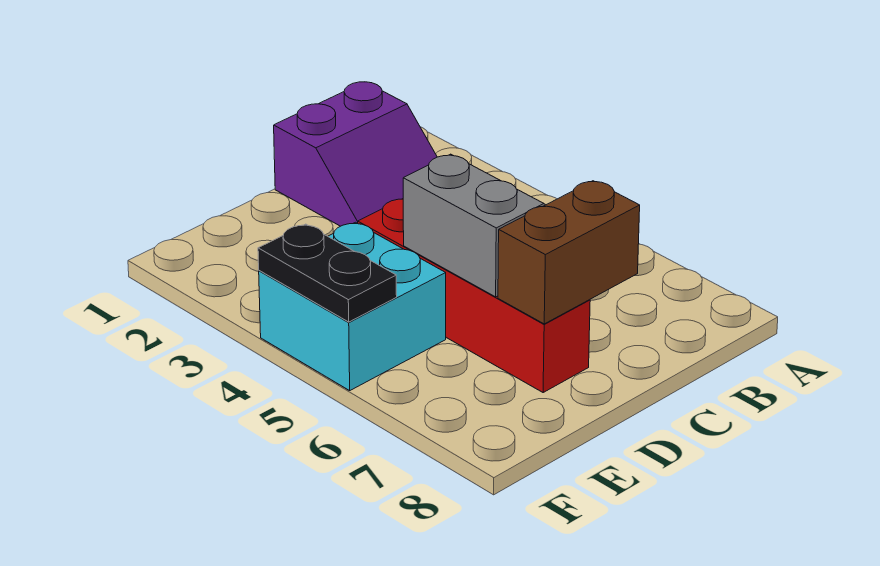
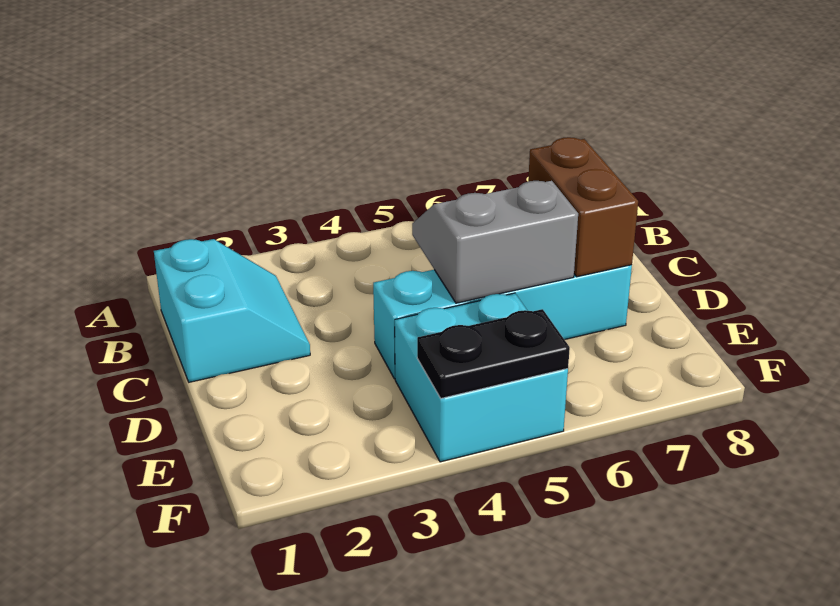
purple 2x2 slope [274,82,437,226] -> cyan 2x2 slope [154,239,310,382]
red 1x4 brick [358,199,590,393] -> cyan 1x4 brick [373,265,632,379]

